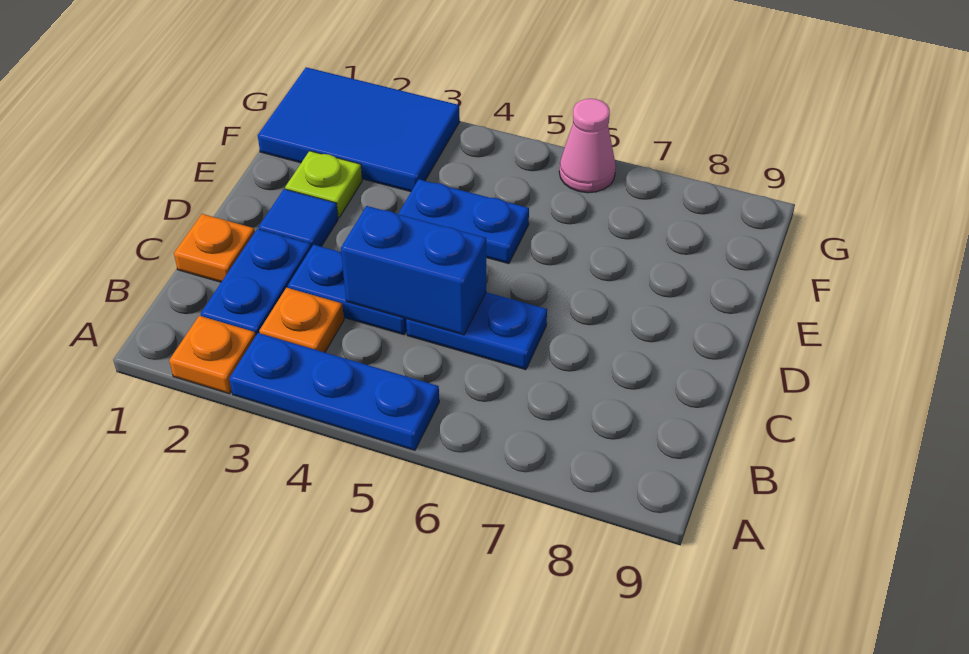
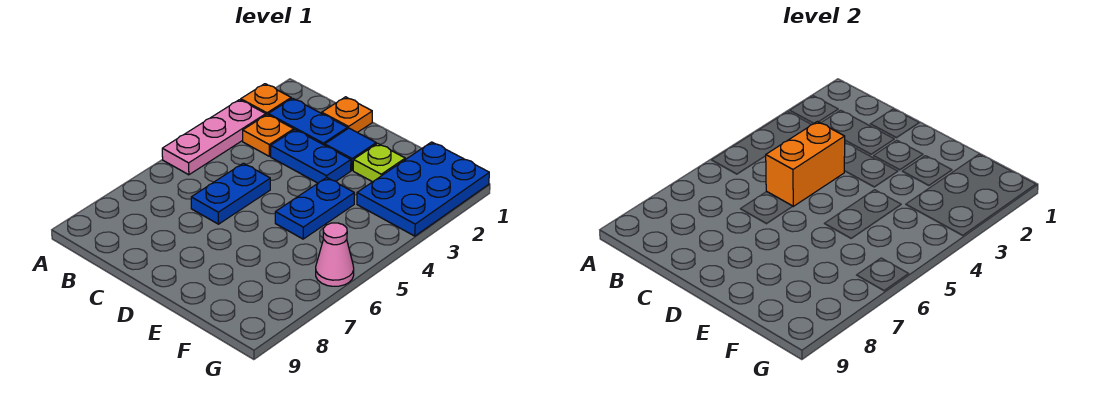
blue 1x3 plate [229,333,439,450] -> pink 1x3 plate [162,100,266,175]
blue 1x2 plate [288,245,407,335] -> blue 1x2 plate turned to [271,130,351,183]
blue 1x2 brick [341,206,486,335] -> orange 1x2 brick [766,122,845,206]
blue 2x3 tile [258,67,460,192] -> blue 2x3 plate [357,142,489,236]

